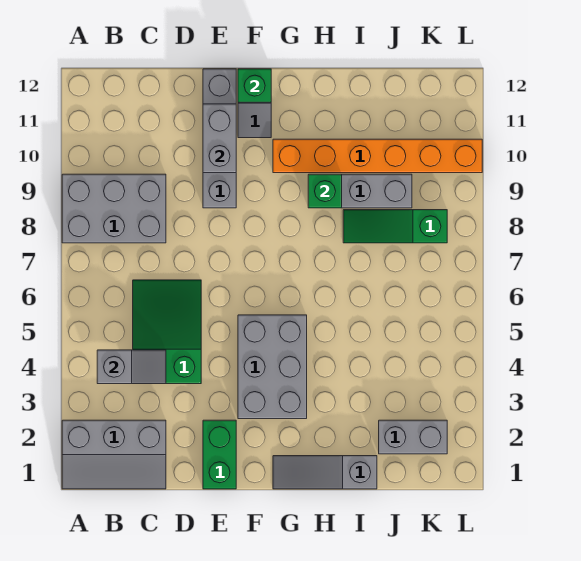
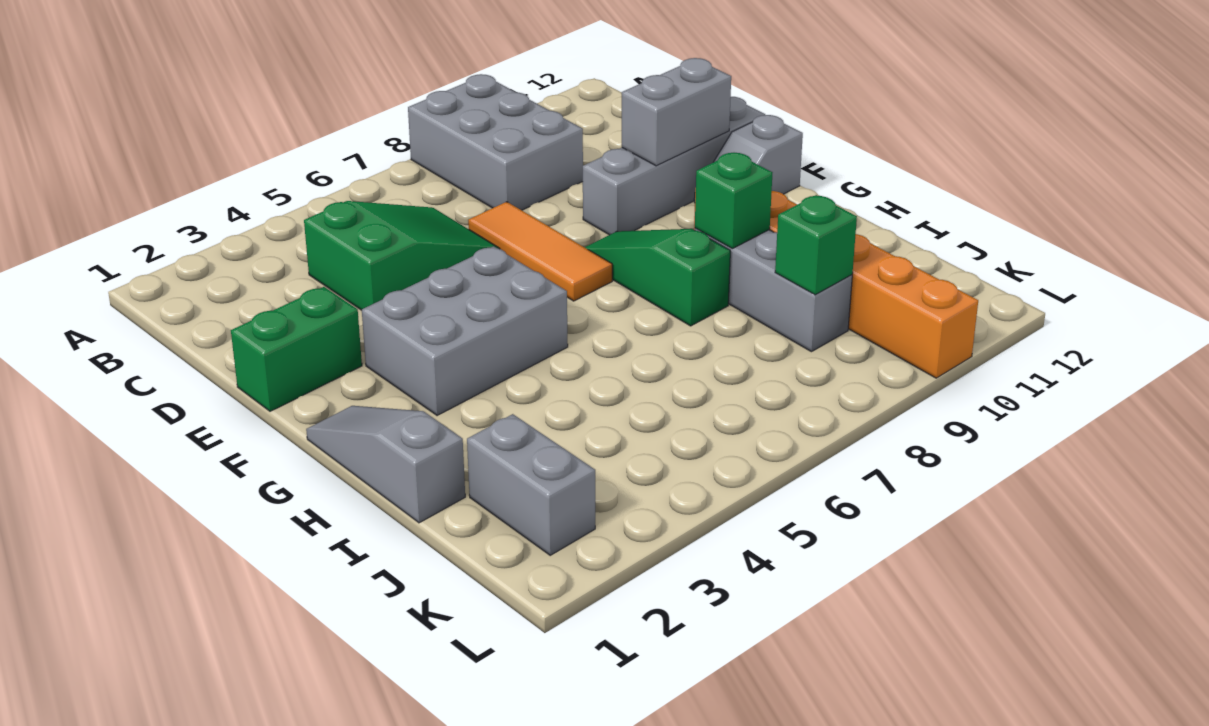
grey 2x3 slope [62,420,166,489] -> none
grey 1x2 slope [97,350,166,384] -> none
none -> orange 1x3 tile [468,202,612,301]
green 1x1 brick [238,69,271,102] -> green 1x1 brick moved to [775,195,857,295]
green 1x3 slope [343,210,447,243] -> green 1x3 slope moved to [585,229,730,326]

